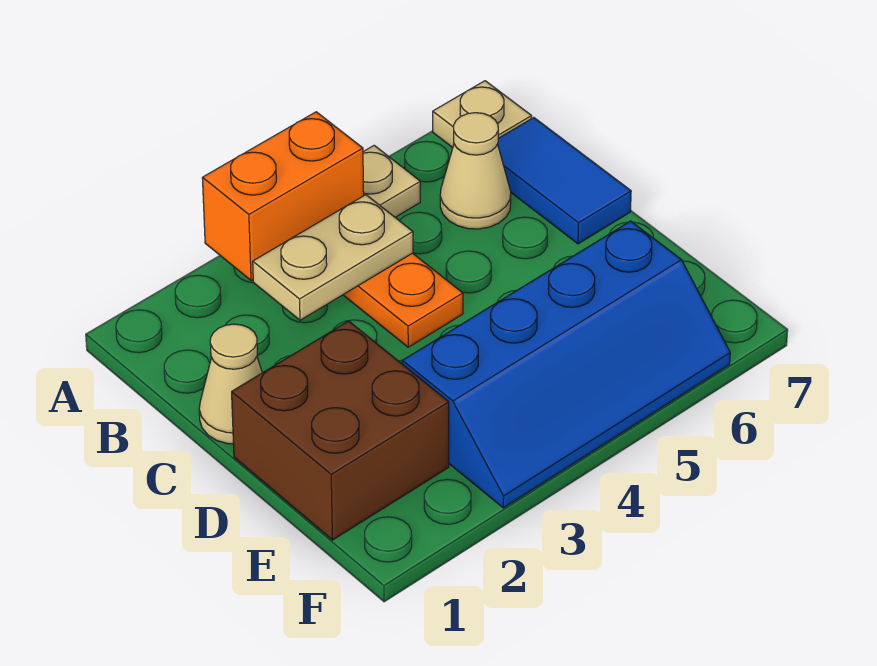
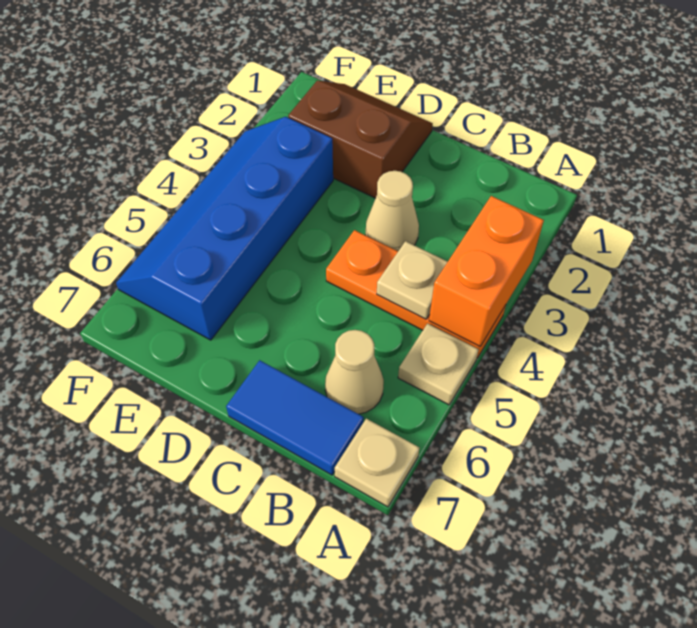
tan 1x2 plate [253,195,413,320] -> tan 1x1 plate [377,241,448,319]
tan 1x1 cone [199,324,262,444] -> tan 1x1 cone moved to [366,171,419,251]
brown 2x2 brick [232,321,449,540] -> brown 2x2 slope [288,81,433,198]

